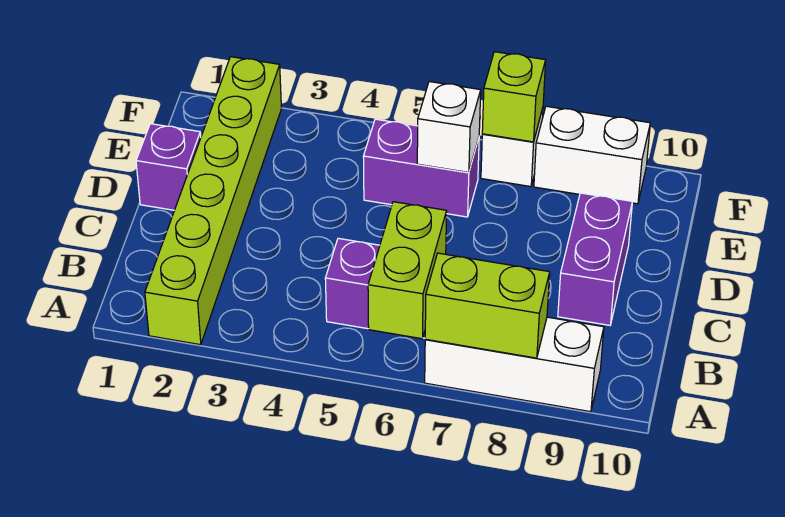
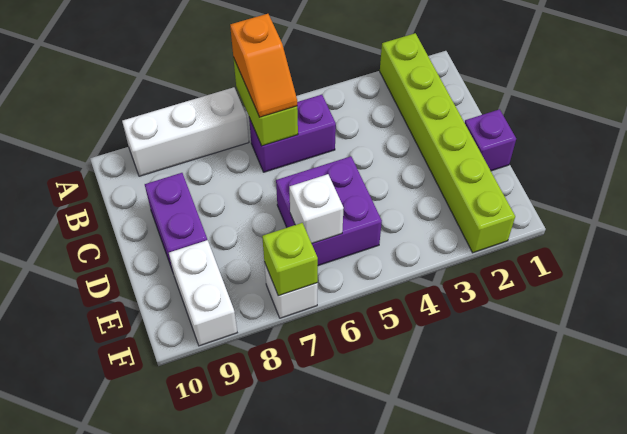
none -> orange 1x2 slope [230,14,297,117]
lime 1x2 brick [425,253,550,358] -> none
purple 1x2 brick [363,119,479,217] -> purple 2x2 brick [276,156,382,266]
white 1x2 brick [534,106,650,204] -> white 1x2 brick turned to [169,240,237,346]

